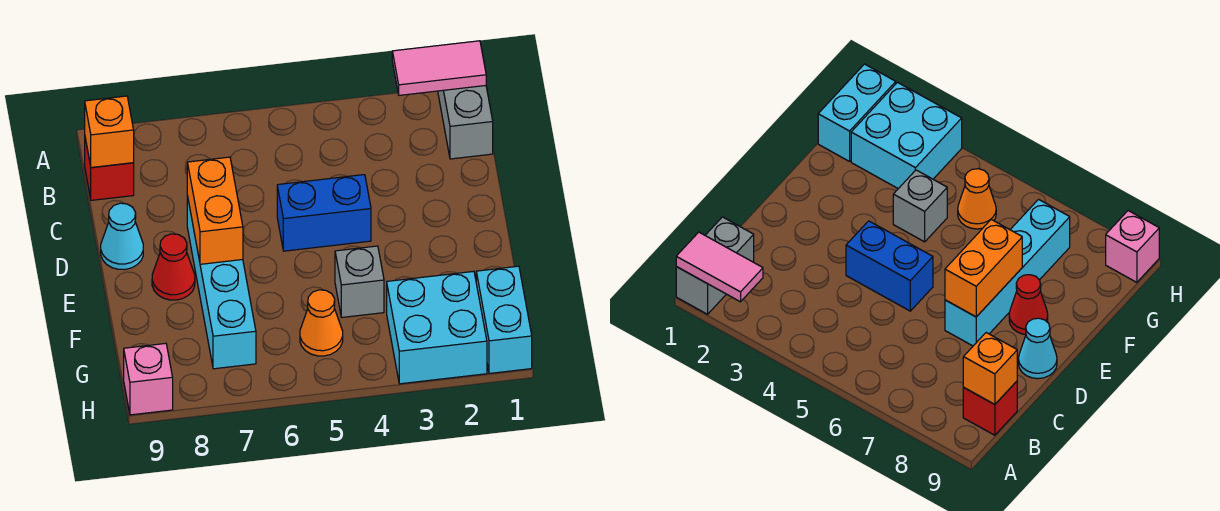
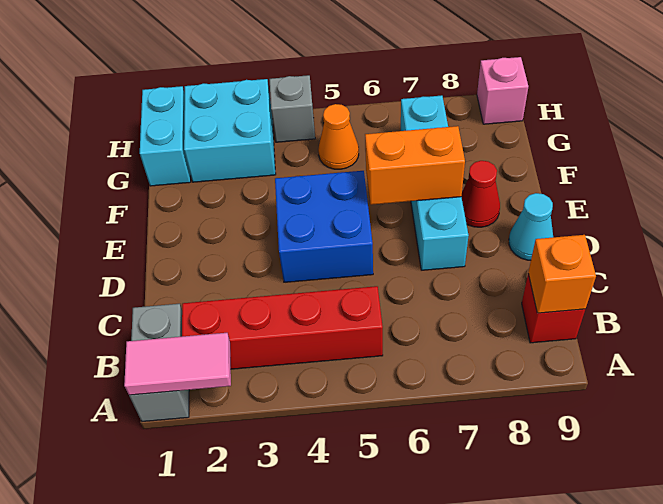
none -> red 1x4 brick [182,286,383,369]
blue 1x2 brick [277,175,371,251] -> blue 2x2 brick [275,171,373,282]
orange 1x2 brick [187,157,243,264] -> orange 1x2 brick turned to [365,126,465,205]
grey 1x1 brick [335,246,384,317] -> grey 1x1 brick moved to [269,75,315,142]

